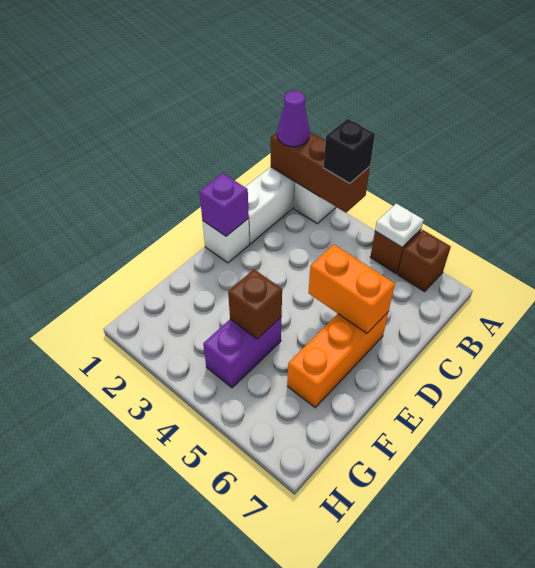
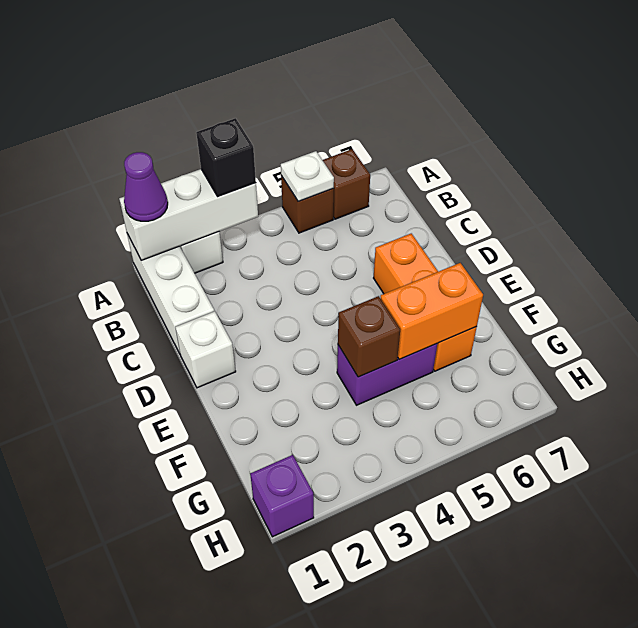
brown 1x3 brick [271,132,370,213] -> white 1x3 brick [119,169,258,261]
purple 1x1 brick [199,173,249,236] -> purple 1x1 brick moved to [250,455,314,537]
orange 1x2 brick [309,244,395,333] -> orange 1x2 brick moved to [380,263,483,359]
purple 1x2 brick [203,317,281,388] -> purple 1x2 brick turned to [337,344,437,405]

